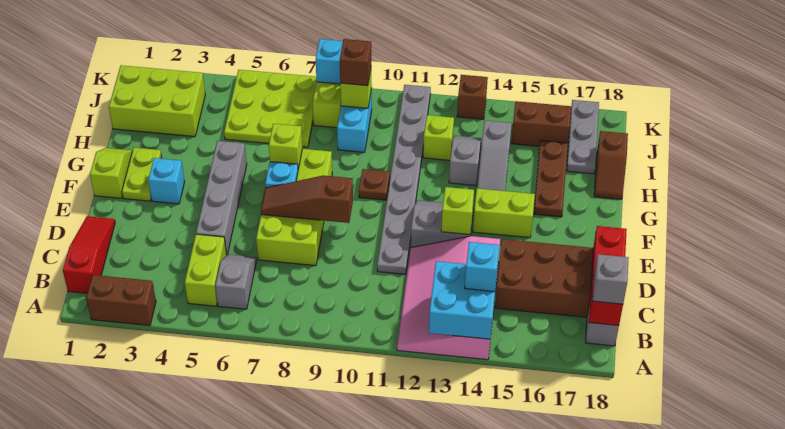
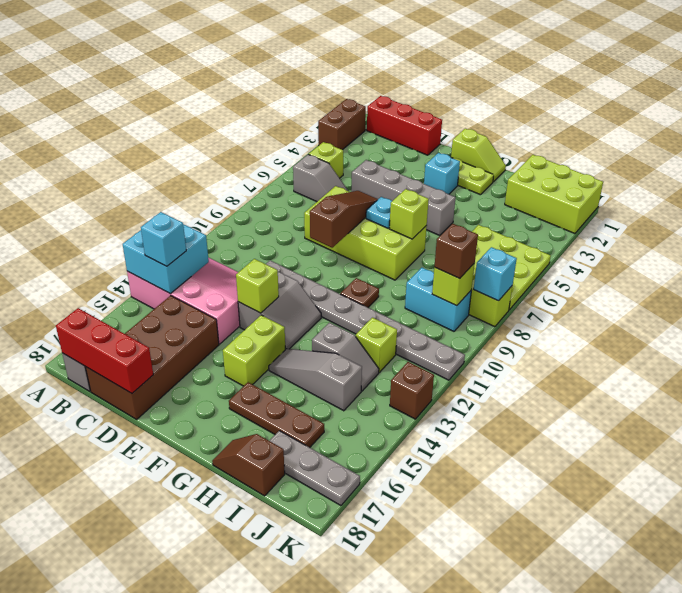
red 1x3 slope [63,216,115,293] -> red 1x3 brick [367,96,442,155]
lime 1x2 brick [185,234,227,306] -> lime 1x1 brick [309,142,343,178]
grey 1x1 brick [593,254,629,304] -> none
lime 2x3 brick [109,65,205,137] -> lime 2x3 brick turned to [505,155,603,234]
brown 1x2 brick [511,101,571,146] -> none

